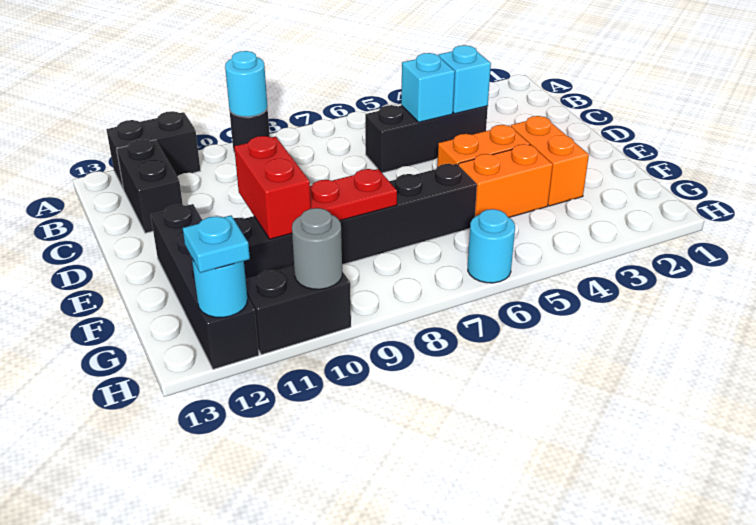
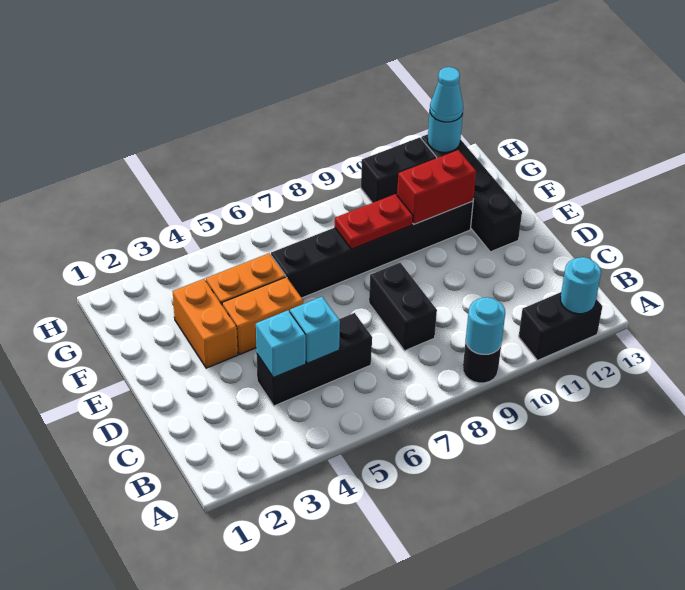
black 1x2 brick [117,139,183,233] -> black 1x2 brick moved to [369,263,437,351]
red 1x2 brick [234,136,311,239] -> red 1x2 brick turned to [397,150,476,224]
cyan 1x1 round brick [468,209,515,283] -> cyan 1x1 round brick moved to [560,257,601,314]
grey 1x1 round brick [292,208,342,289] -> none
cyan 1x1 plate [183,216,250,273] -> cyan 1x1 cone [430,67,463,122]

